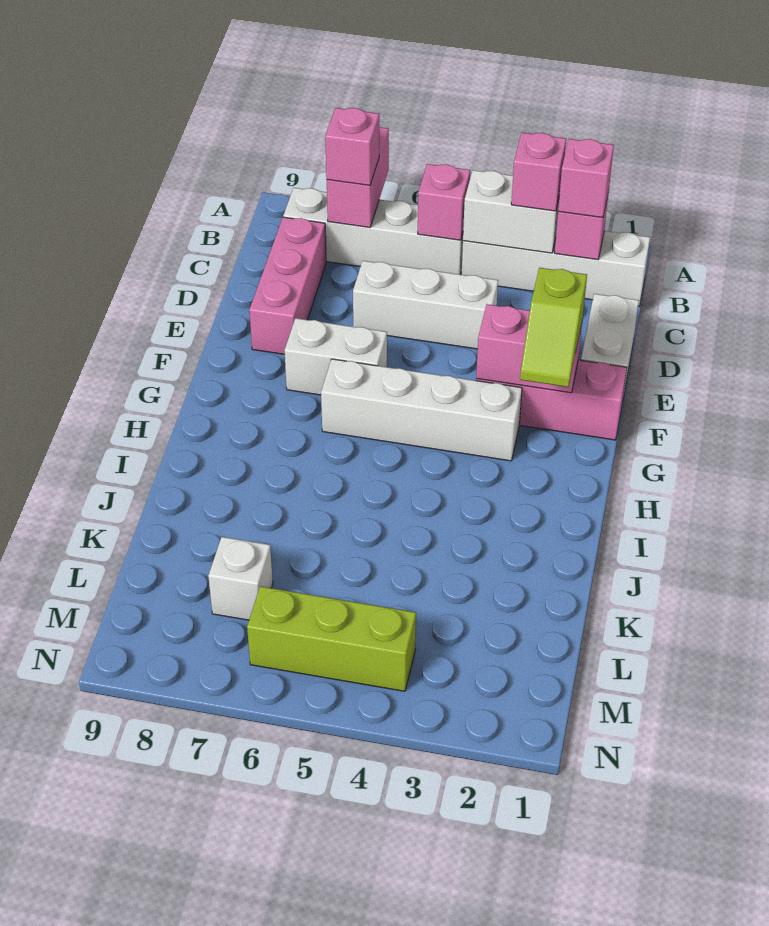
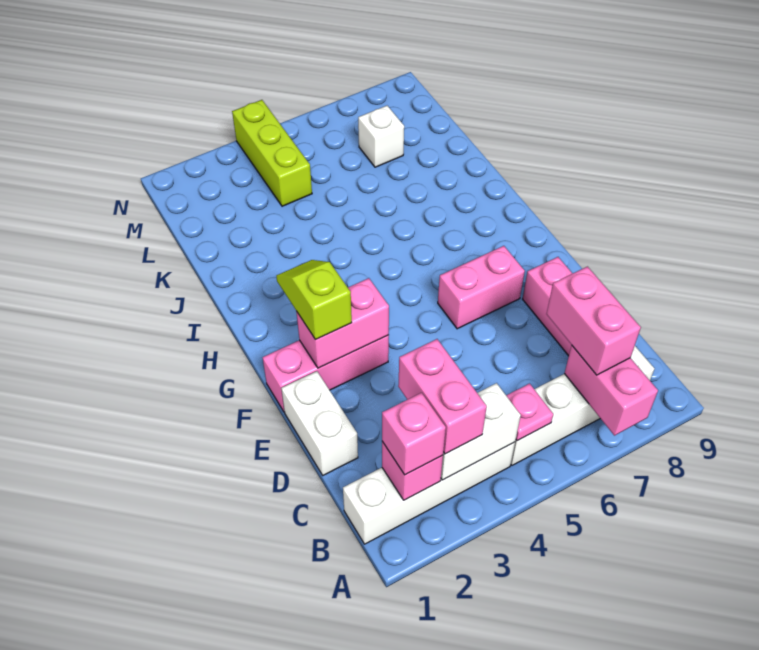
pink 1x1 brick [511,133,566,211] -> pink 1x2 brick [398,339,487,454]
pink 1x1 brick [418,164,470,240] -> pink 1x1 plate [506,384,553,441]
pink 1x1 brick [325,108,379,185] -> pink 1x2 brick [547,267,641,375]
white 1x3 brick [353,261,498,349] -> none
white 1x2 brick [284,318,387,395] -> pink 1x2 brick [438,246,525,329]
white 1x4 brick [321,359,522,461] -> none
lime 1x3 brick [247,586,416,691] -> lime 1x3 brick turned to [232,100,312,206]

